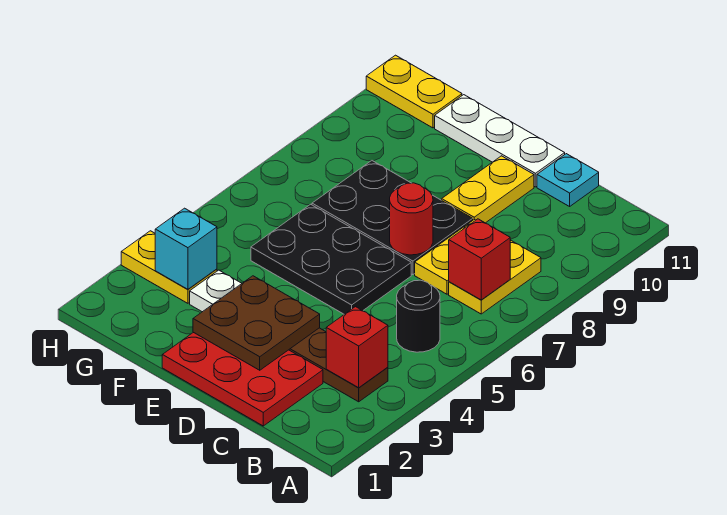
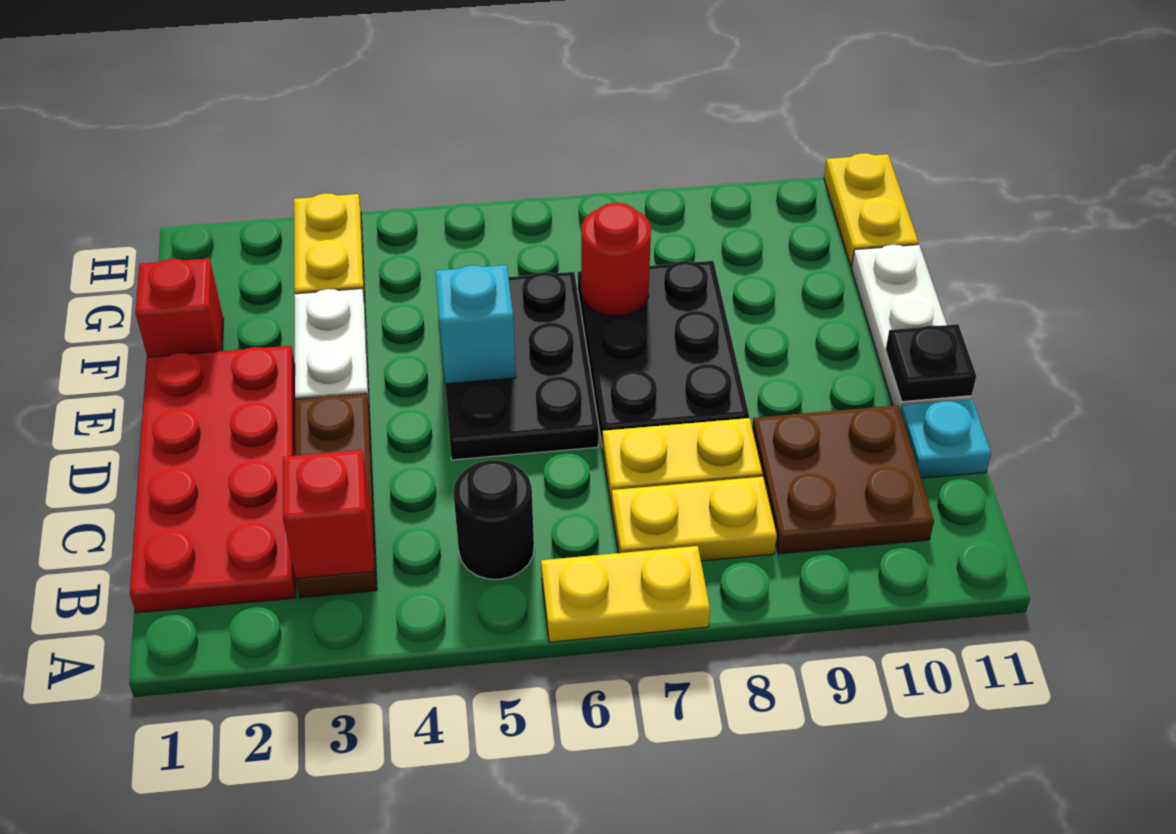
red 1x1 brick [449,219,510,300] -> red 1x1 brick moved to [135,258,224,357]
red 2x3 plate [162,332,323,426] -> red 2x4 plate [130,346,296,613]
brown 2x2 plate [193,276,320,370] -> brown 2x2 plate moved to [752,405,934,554]
red 1x1 round brick [390,183,433,255] -> red 1x1 round brick moved to [581,203,651,316]
yellow 1x2 plate [442,156,534,223] -> yellow 1x2 plate moved to [541,546,710,642]
none -> black 1x1 plate [886,324,976,402]
cyan 1x1 brick [155,208,217,289] -> cyan 1x1 brick moved to [435,265,516,384]

